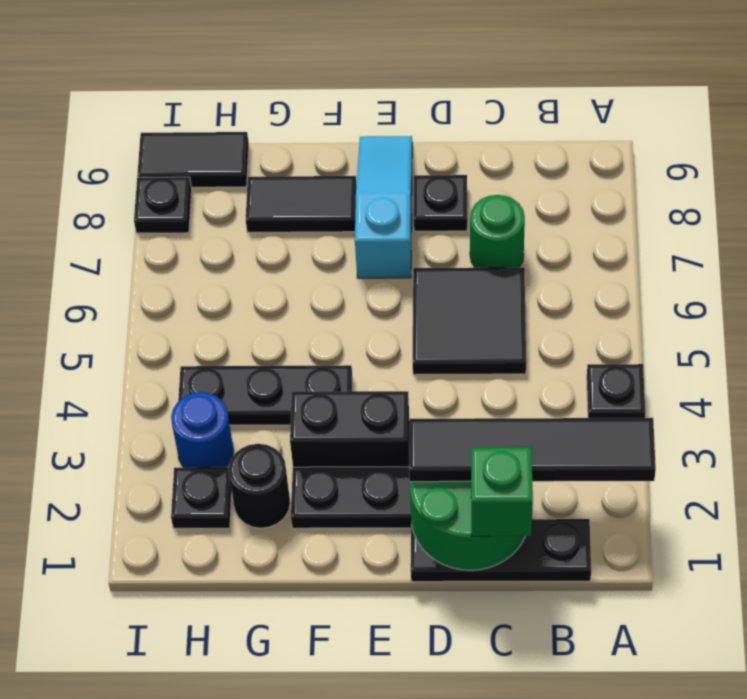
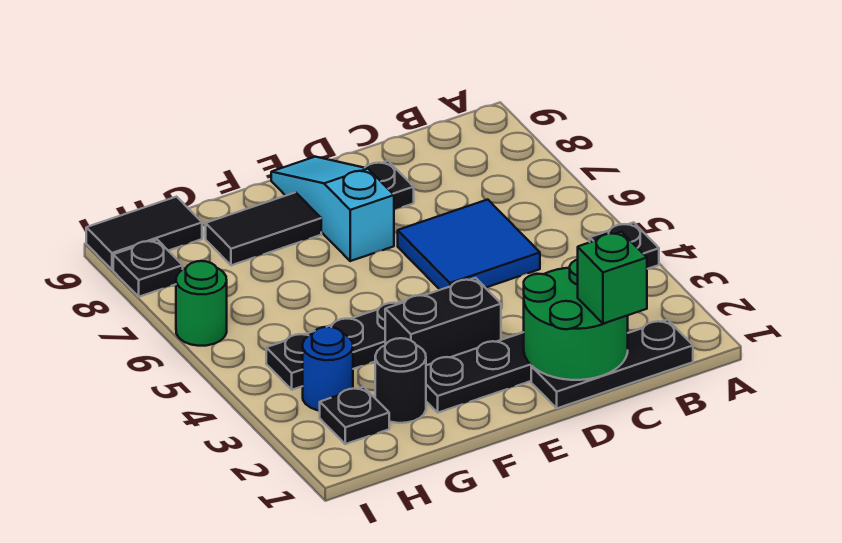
black 1x4 tile [409,418,656,482] -> none
black 2x2 tile [413,268,526,375] -> blue 2x2 tile [398,200,540,290]
green 1x1 round brick [470,195,525,268] -> green 1x1 round brick moved to [176,261,227,346]

